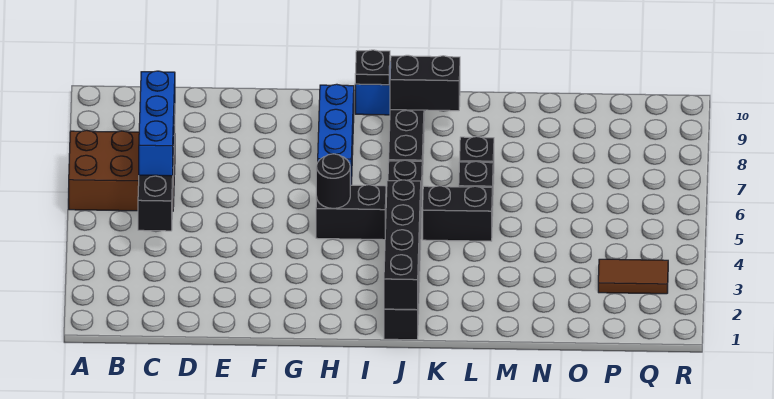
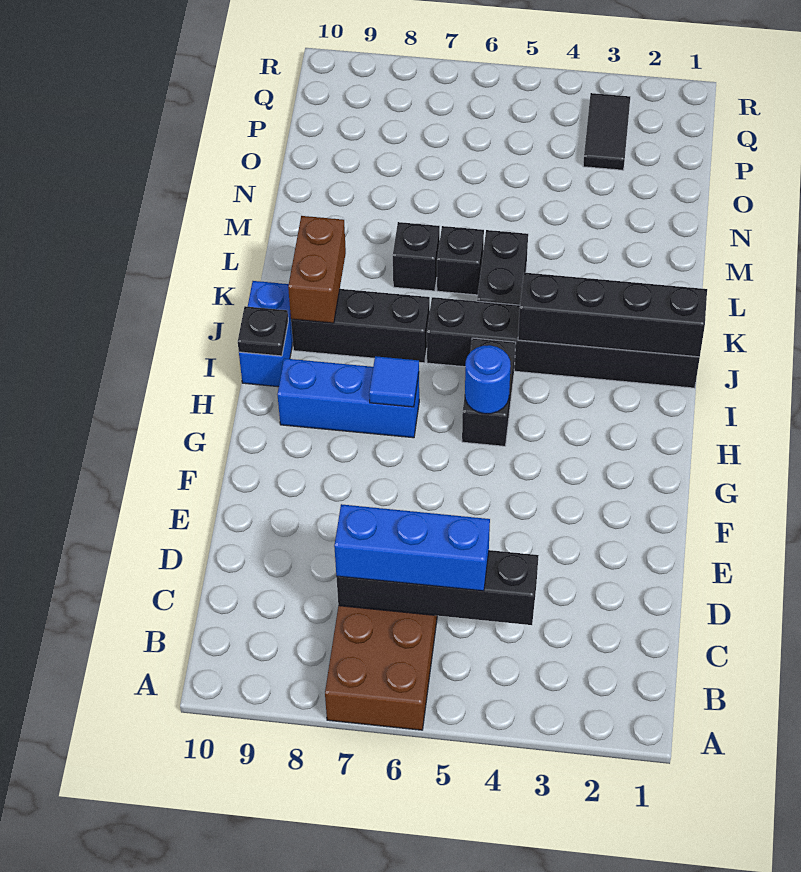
black 1x1 round brick [316,154,350,208] -> blue 1x1 round brick [465,345,511,414]
none -> blue 1x1 tile [369,356,419,407]
black 1x2 brick [390,55,460,111] -> brown 1x2 brick [288,216,346,323]
brown 1x2 tile [598,259,668,294] -> black 1x2 tile [583,93,630,170]

